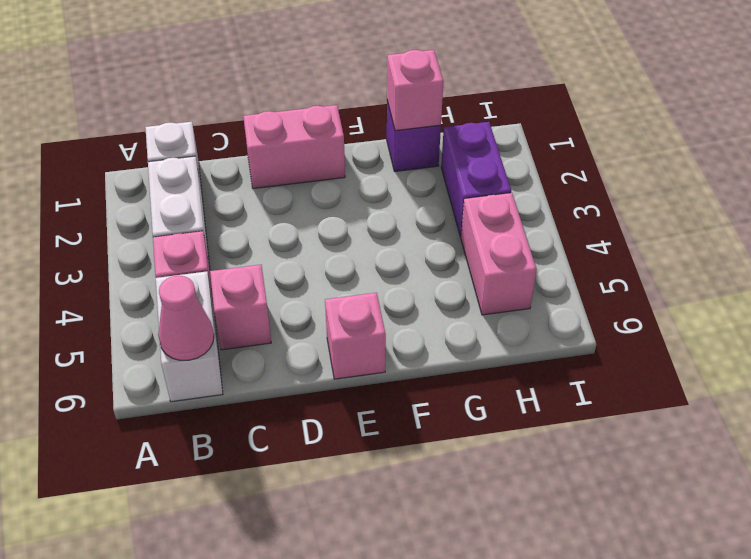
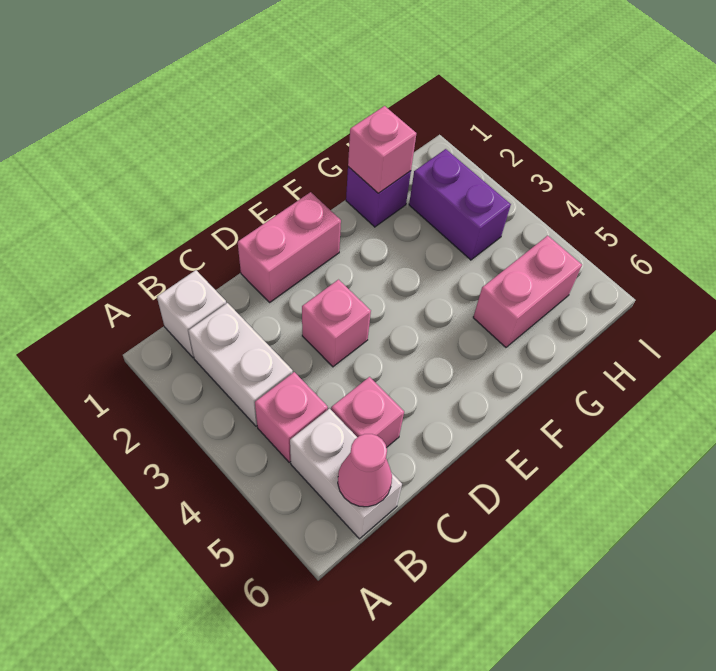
pink 1x1 brick [325,293,386,379] -> pink 1x1 brick moved to [302,280,371,367]
pink 1x2 brick [461,193,537,315] -> pink 1x2 brick turned to [473,236,582,347]

